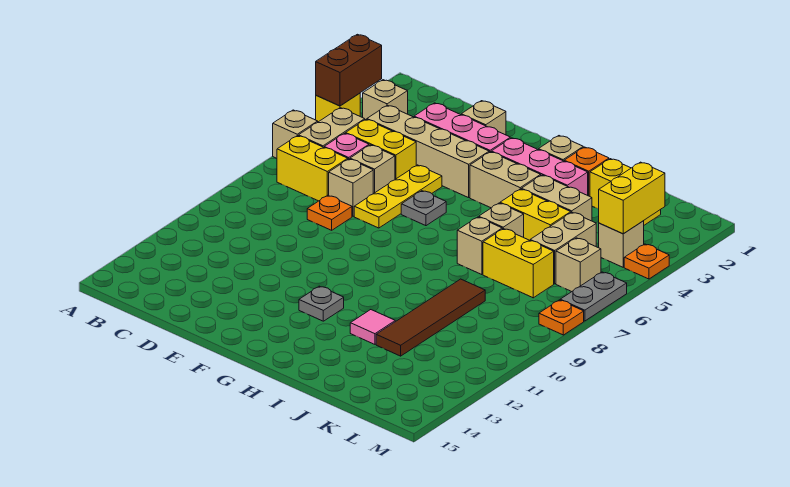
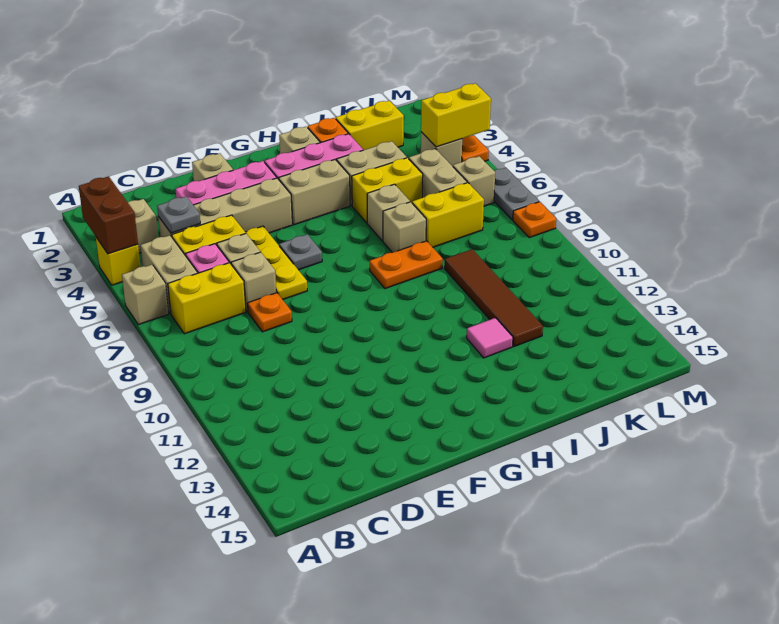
grey 1x1 plate [299,286,344,321] -> grey 1x1 plate moved to [157,196,200,233]
none -> orange 1x2 plate [369,241,443,289]
yellow 1x2 brick [599,162,665,234] -> yellow 1x2 brick turned to [421,83,491,147]

